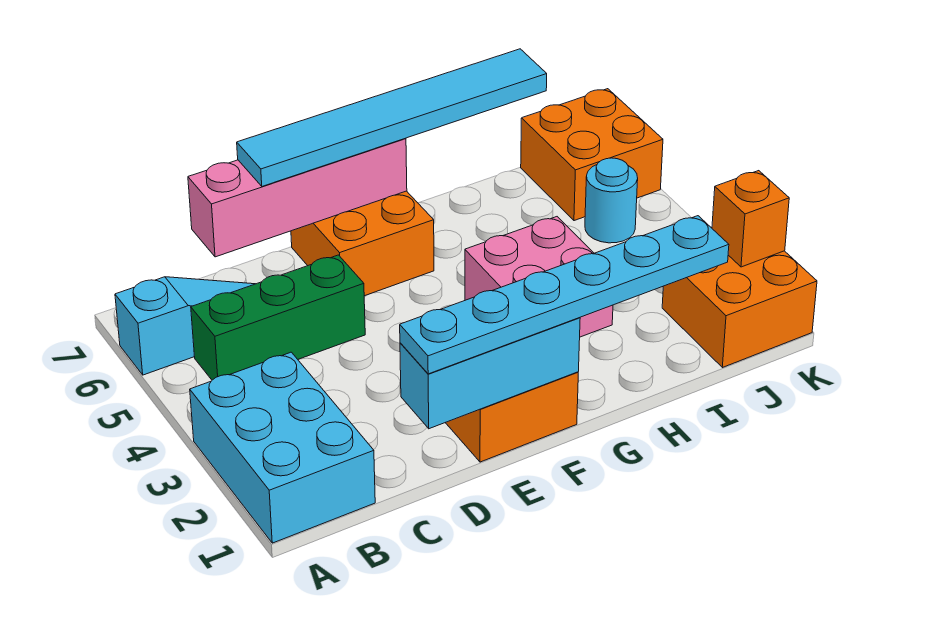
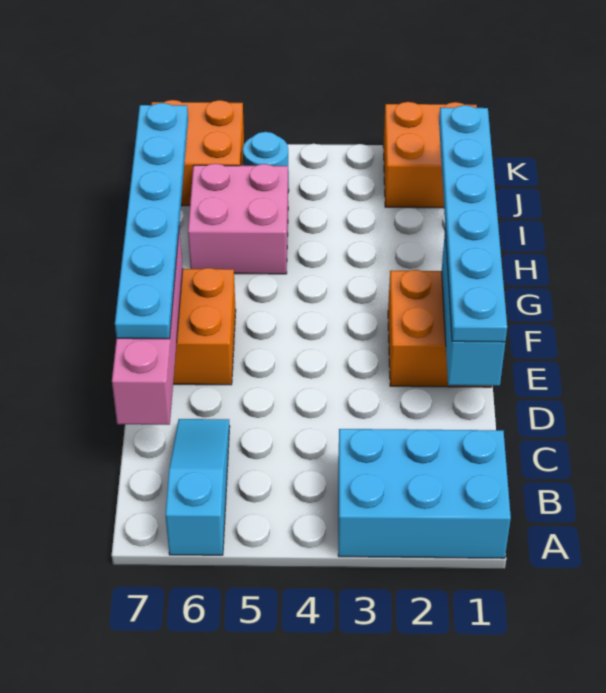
green 1x3 brick [191,255,365,380] -> none
cyan 1x6 tile [237,49,547,186] -> cyan 1x6 plate [115,103,188,339]
pink 2x2 brick [465,217,613,337] -> pink 2x2 brick moved to [188,164,288,274]
orange 1x1 brick [712,171,789,267] -> none

